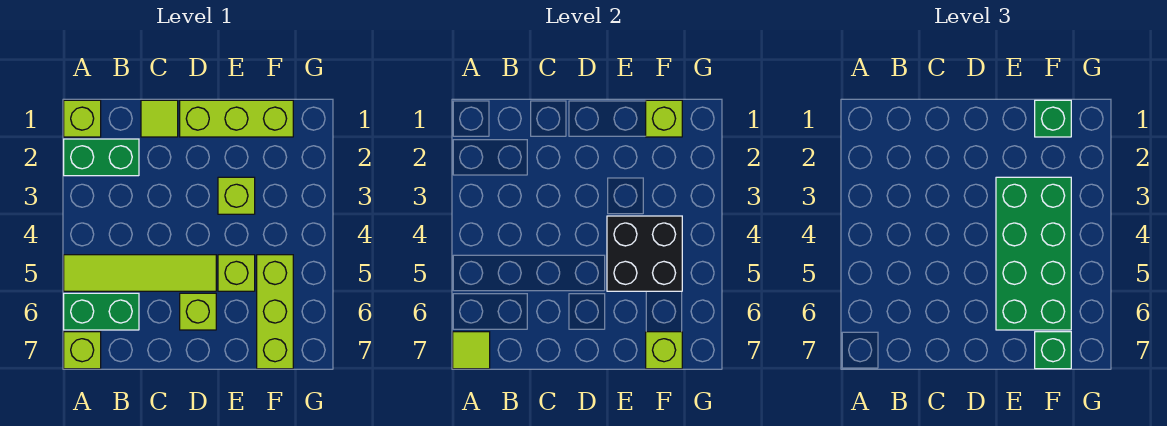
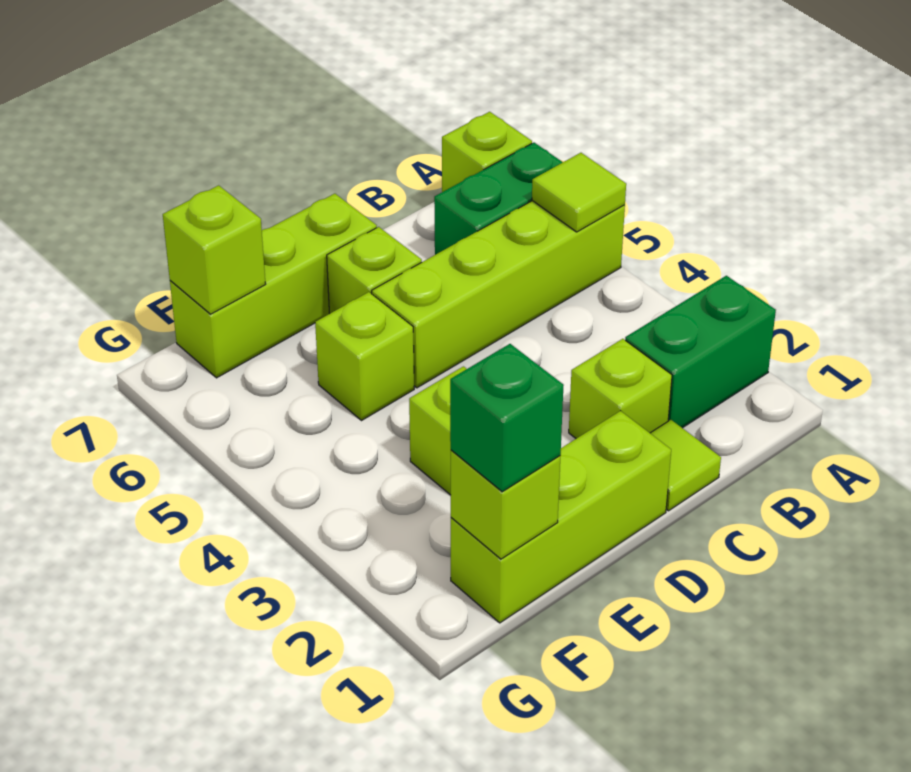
lime 1x1 brick [64,100,101,137] -> lime 1x1 brick moved to [569,339,672,438]
lime 1x4 tile [64,255,216,291] -> lime 1x4 brick [372,201,625,388]
lime 1x1 tile [453,332,490,369] -> lime 1x1 tile moved to [532,153,626,232]
green 2x4 brick [996,177,1071,330] -> none
black 2x2 brick [607,216,682,291] -> none
lime 1x3 brick [257,255,293,369] -> lime 1x3 brick turned to [170,194,377,378]
green 1x1 brick [1035,332,1071,369] -> none

